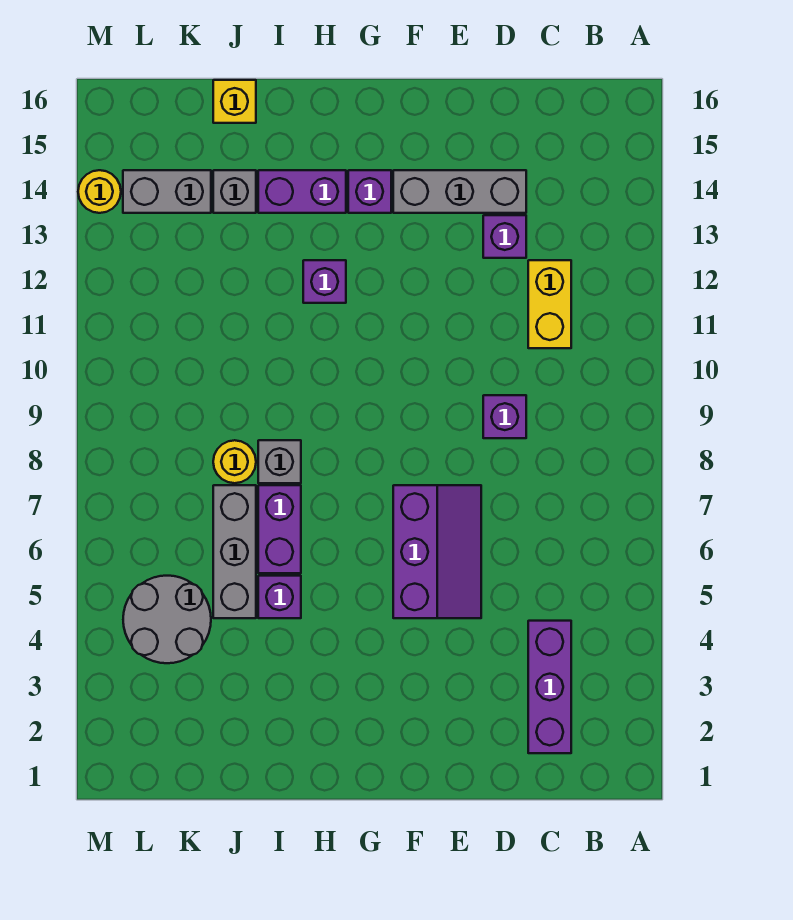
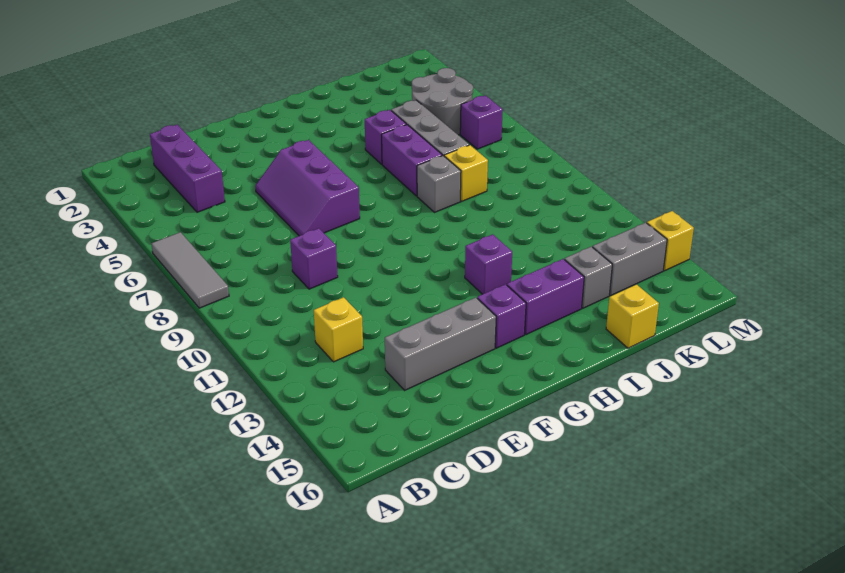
none -> grey 1x3 tile [152,232,229,308]
yellow 1x2 brick [528,260,571,348] -> yellow 1x1 brick [314,297,363,362]
purple 1x1 brick [483,215,526,258] -> purple 1x1 brick moved to [460,95,503,149]
yellow 1x1 round brick [213,440,256,483] -> yellow 1x1 brick [444,145,488,201]
yellow 1x1 round brick [78,170,121,213] -> yellow 1x1 brick [647,211,694,271]

